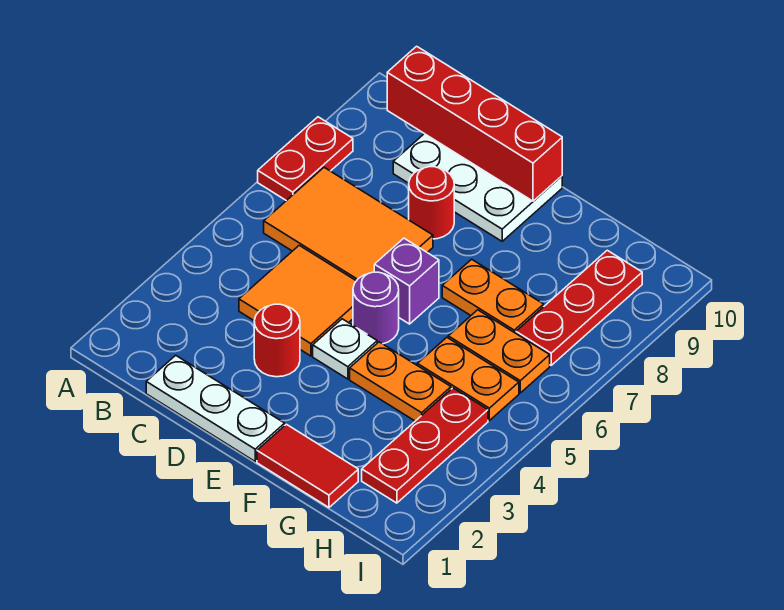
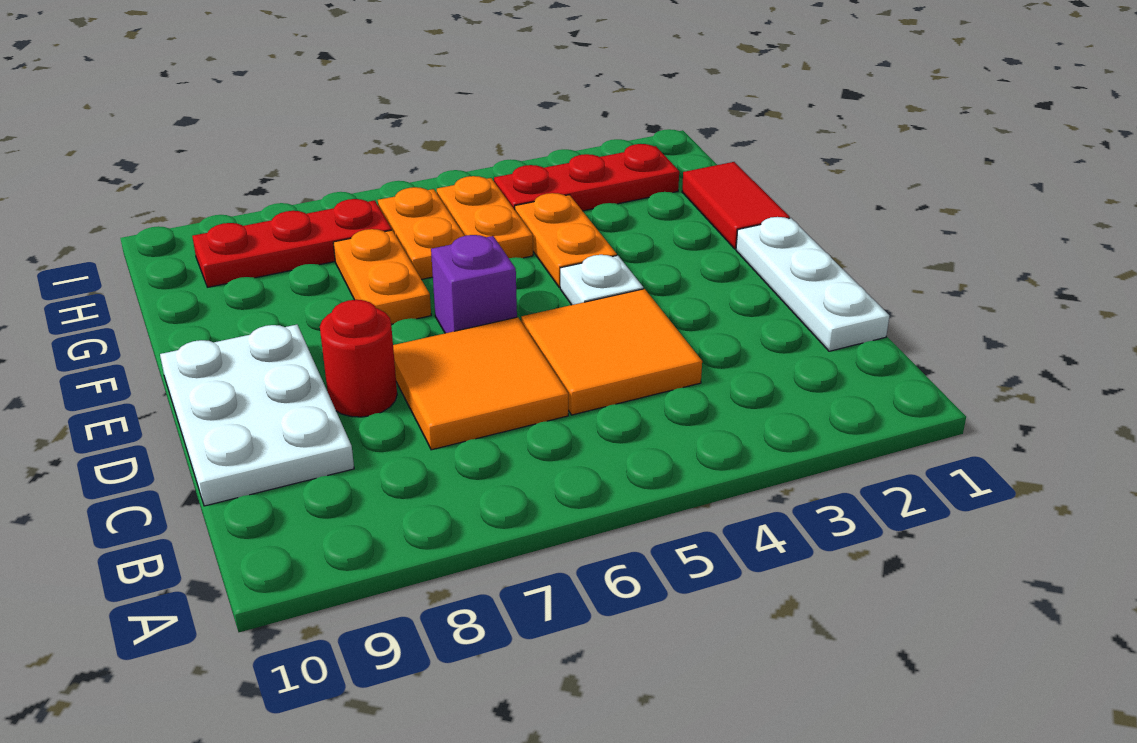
red 1x2 plate [258,117,353,201] -> none
orange 2x3 tile [264,167,433,281] -> orange 2x2 tile [393,317,568,450]
red 1x4 brick [387,46,562,201] -> none
red 1x1 round brick [254,304,300,377] -> none
purple 1x1 round brick [353,272,399,344] -> none

